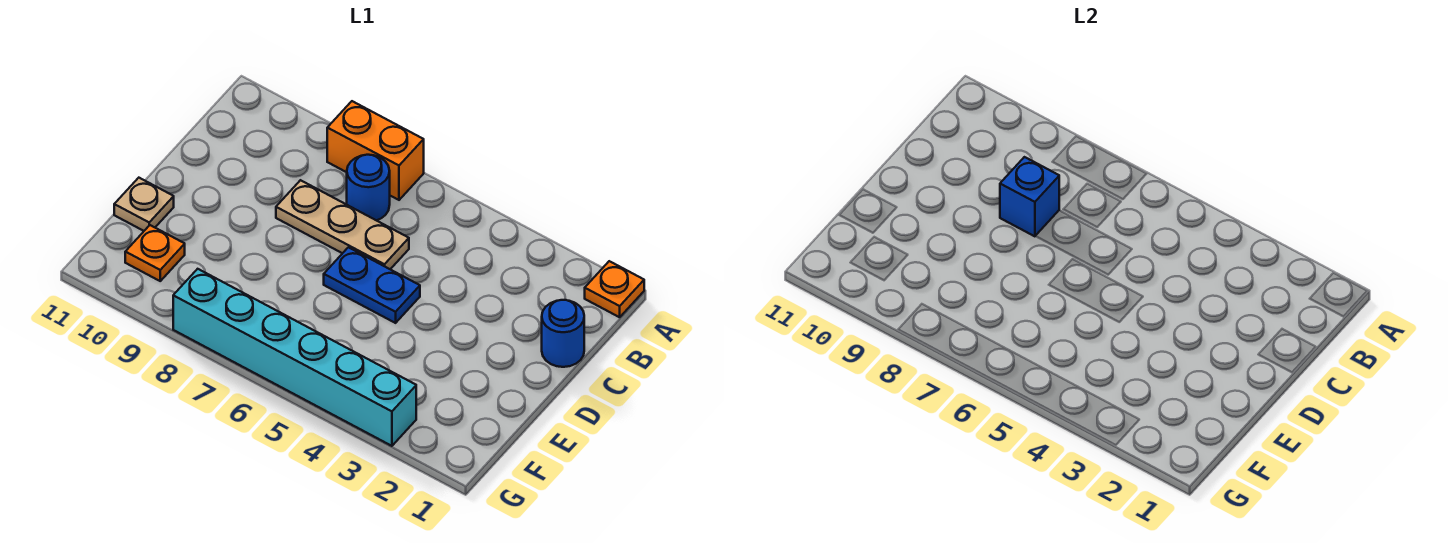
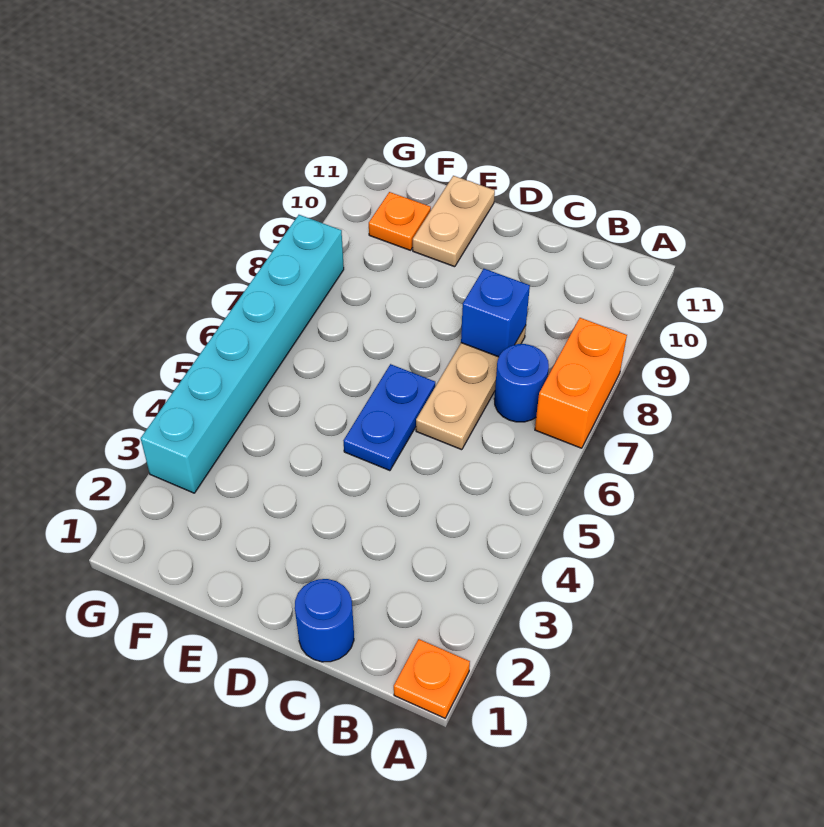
tan 1x1 plate [114,178,174,231] -> tan 1x2 plate [413,176,495,267]

